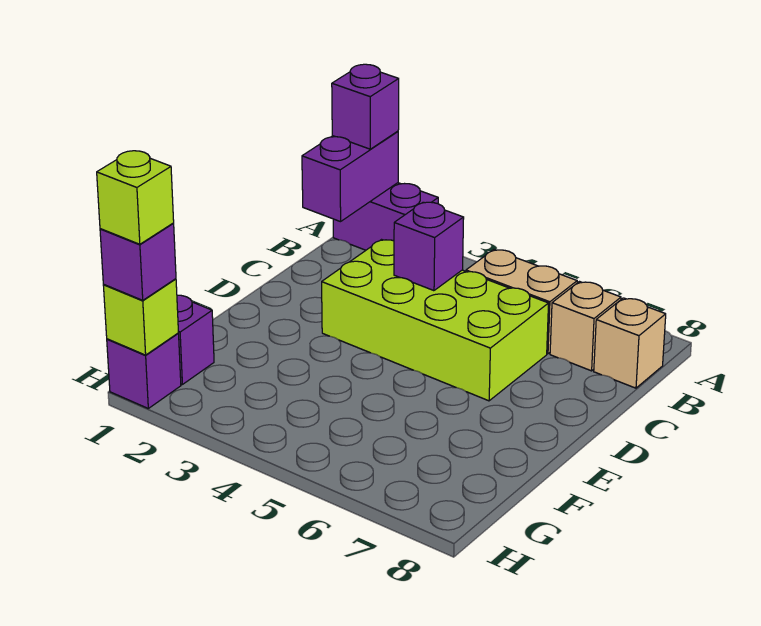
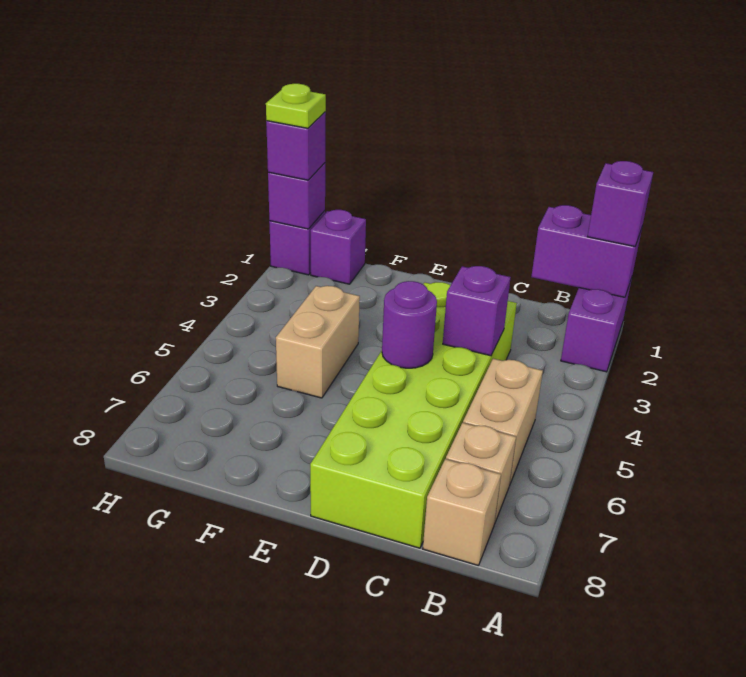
lime 2x4 brick [322,240,549,401] -> lime 2x6 brick [310,282,517,548]
none -> purple 1x1 round brick [382,281,437,368]
none -> tan 1x2 brick [276,286,360,398]
lime 1x1 brick [103,279,178,355] -> purple 1x1 brick [268,163,325,229]
lime 1x1 brick [97,151,174,244] -> lime 1x1 plate [266,84,326,128]

